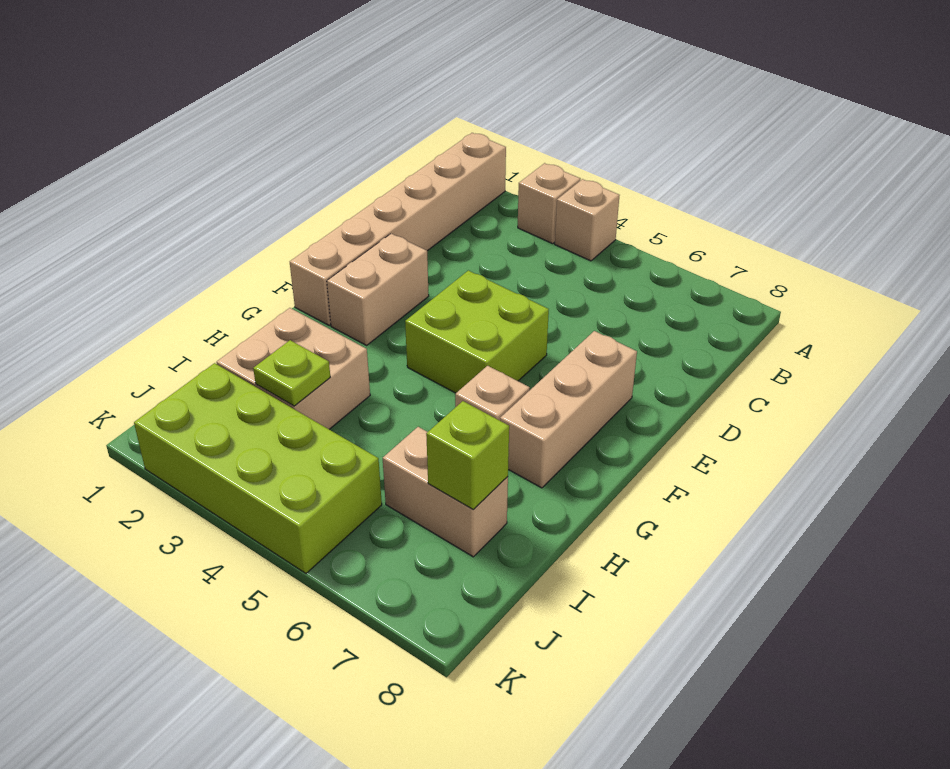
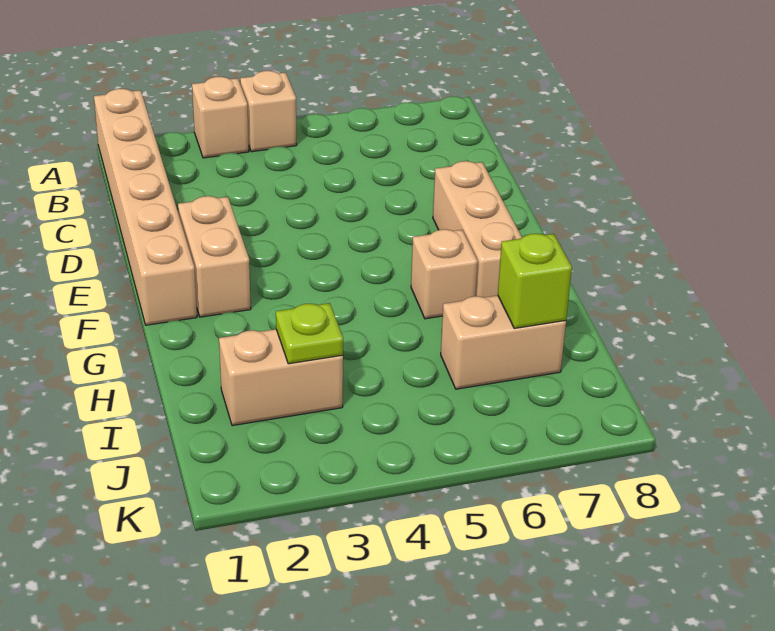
lime 2x2 brick [405,270,549,393] -> none
tan 2x2 brick [217,308,370,429] -> tan 1x2 brick [219,329,343,426]
lime 2x4 brick [134,363,382,573] -> none

